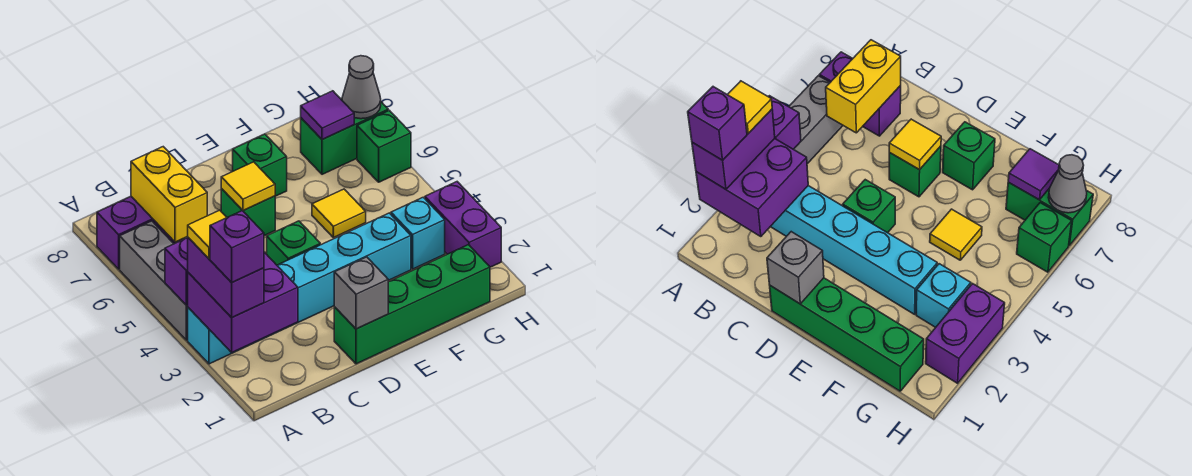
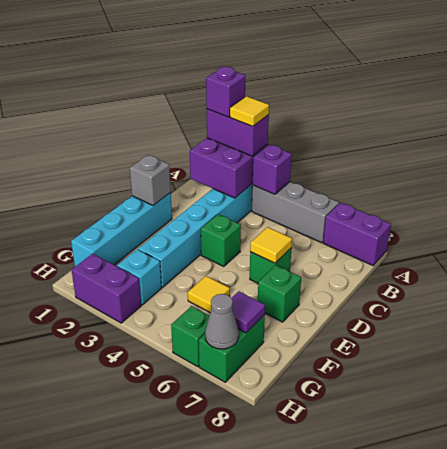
purple 1x2 brick [97,196,185,269] -> purple 1x2 brick turned to [323,203,391,265]
yellow 1x2 brick [131,147,207,242] -> none
green 1x4 brick [334,245,490,364] -> cyan 1x4 brick [71,193,172,267]

